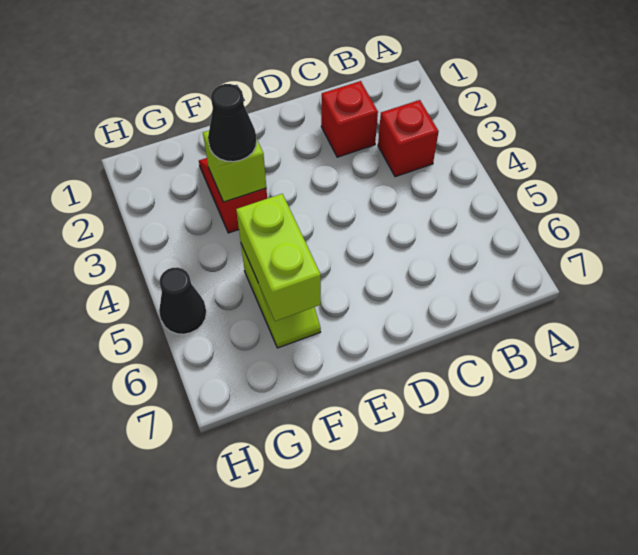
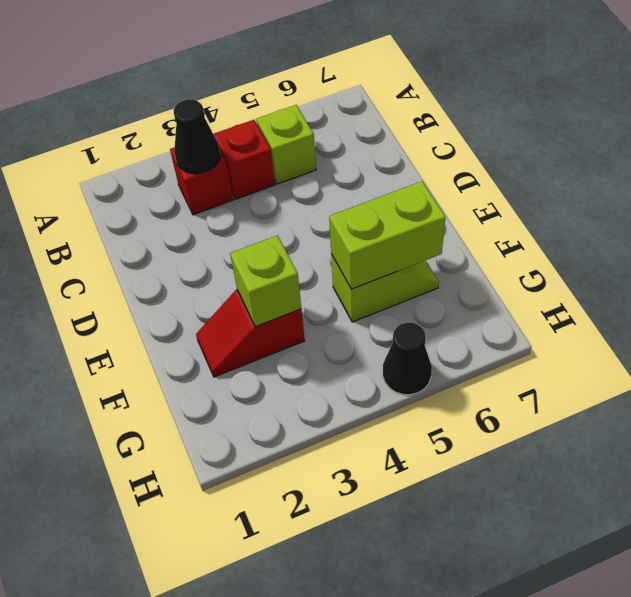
none -> lime 1x1 brick [256,105,316,184]
red 1x1 brick [321,81,378,157] -> red 1x1 brick moved to [214,120,275,199]
black 1x1 cone [208,84,257,162] -> black 1x1 cone moved to [174,99,220,174]

